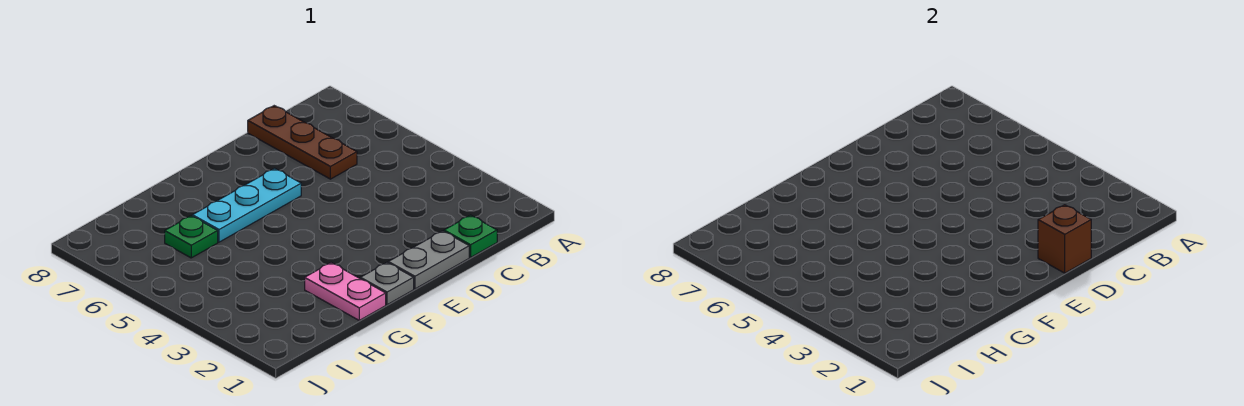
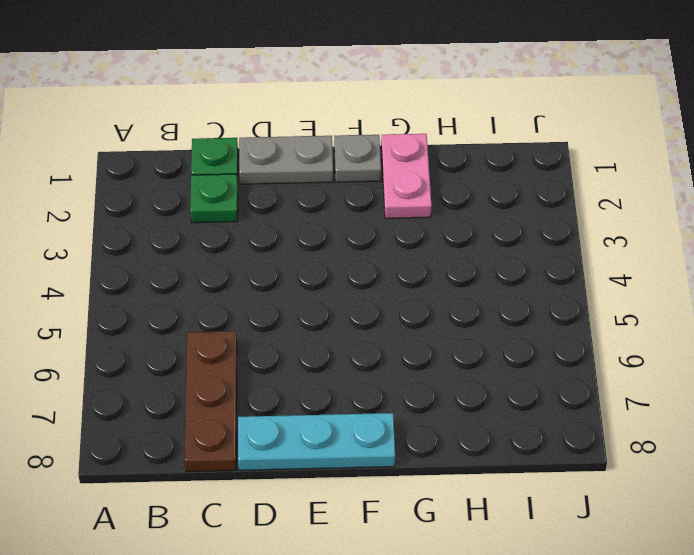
brown 1x1 brick [1038,205,1091,273] -> none
cyan 1x3 plate [192,168,301,242] -> cyan 1x3 plate moved to [238,413,395,470]
green 1x1 plate [165,216,218,258] -> green 1x1 plate moved to [190,174,238,223]

